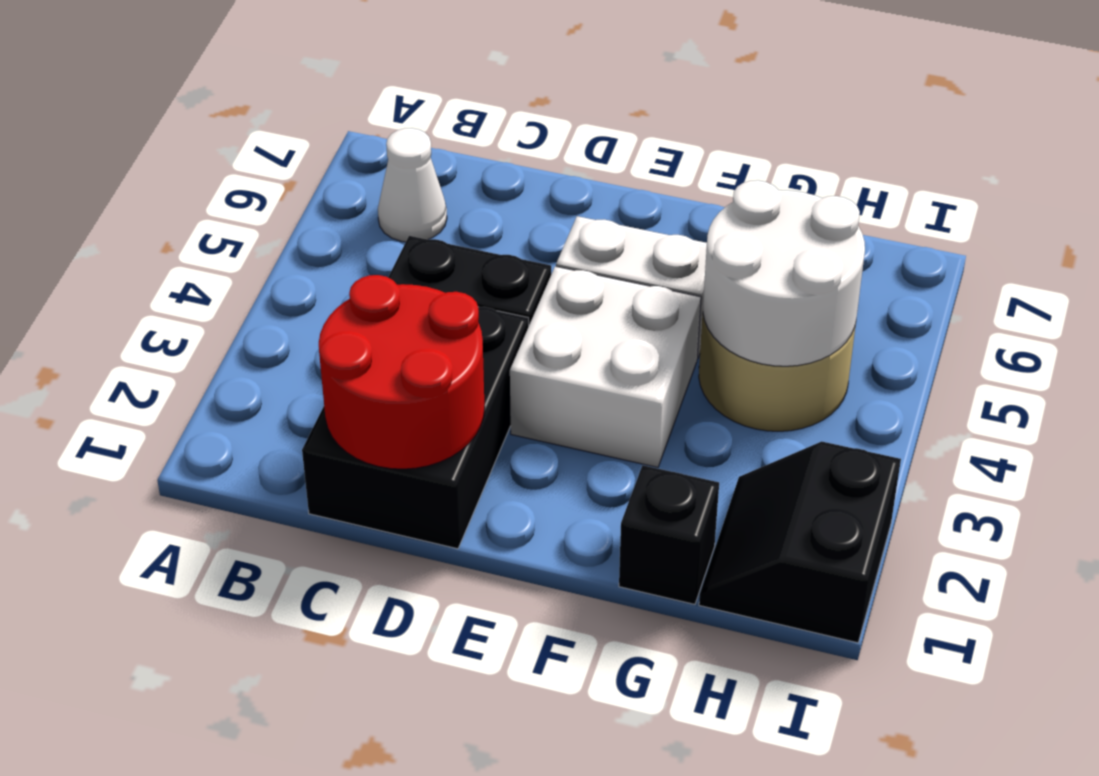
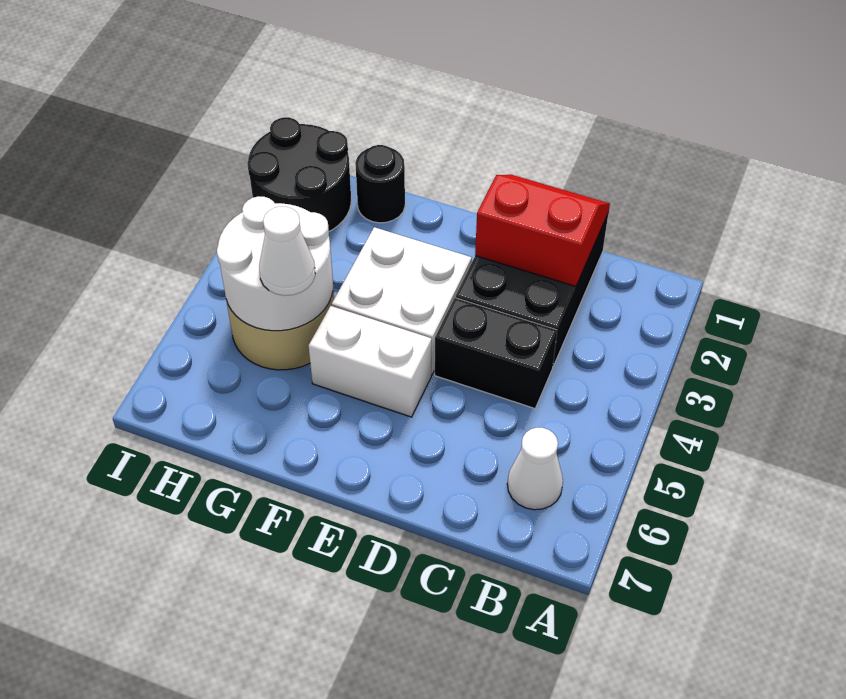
red 2x2 round brick [319,275,485,469] -> red 2x2 slope [475,175,610,286]
black 1x1 brick [619,465,719,604] -> black 1x1 round brick [355,145,405,223]
none -> white 1x1 cone [259,207,315,296]
black 2x2 slope [699,442,901,643] -> black 2x2 round brick [247,117,351,231]

